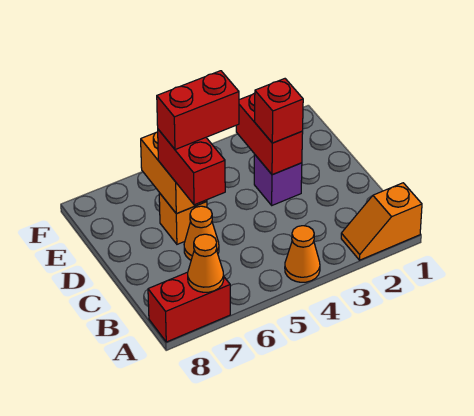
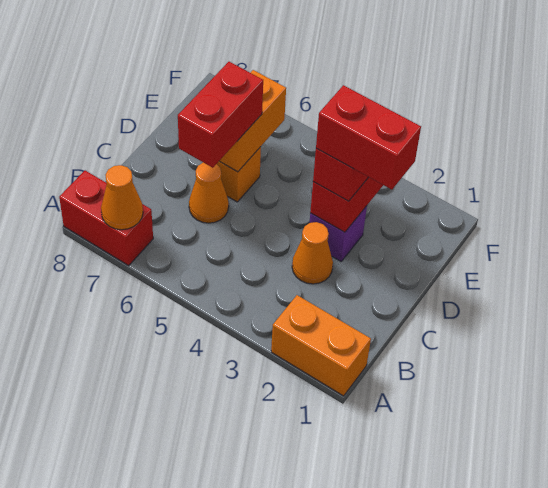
orange 1x2 slope [341,183,422,260] -> orange 1x2 brick [271,295,371,396]
orange 1x1 cone [285,226,320,282] -> orange 1x1 cone moved to [292,222,333,284]
red 1x2 brick [157,71,239,150] -> red 1x2 brick moved to [316,85,421,190]

